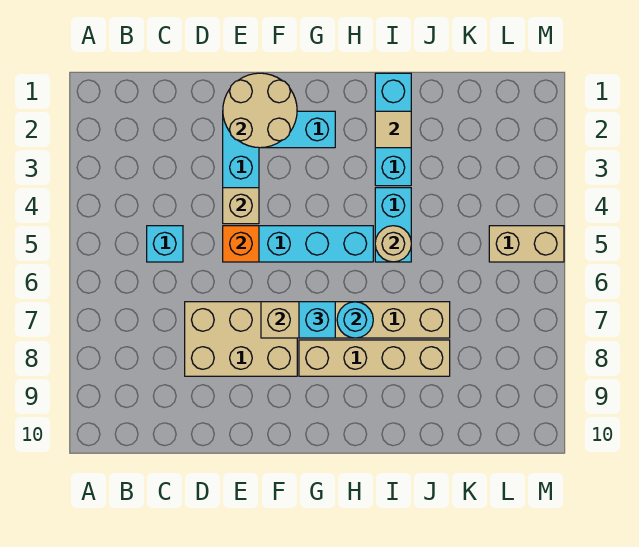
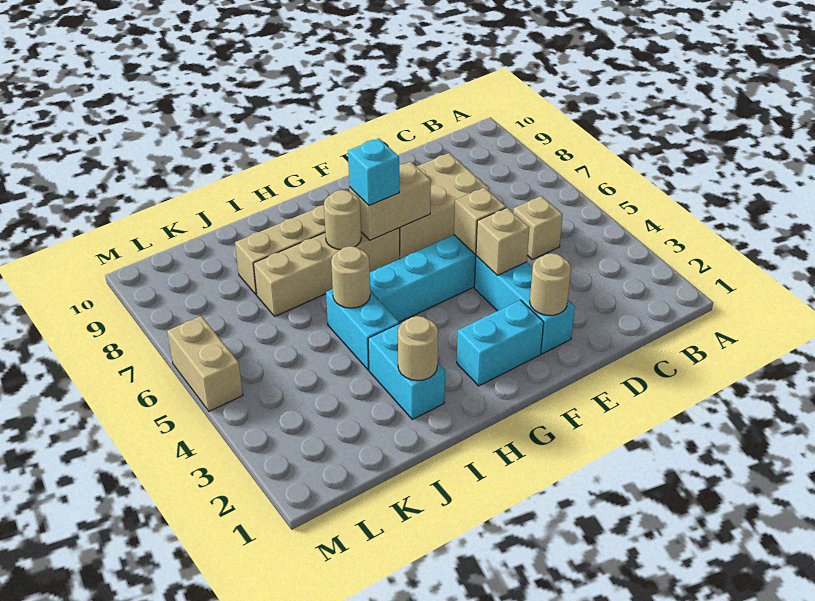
cyan 1x1 brick [147,226,183,262] -> tan 1x1 brick [513,196,563,260]
tan 2x2 round brick [223,73,297,148] -> tan 1x1 round brick [530,253,571,315]
orange 1x1 brick [223,226,259,262] -> tan 1x1 brick [454,187,506,254]
cyan 1x1 round brick [337,302,373,338] -> tan 1x1 round brick [324,190,361,250]
cyan 1x3 brick [375,73,411,186] -> cyan 1x2 brick [368,323,445,419]
tan 1x1 tile [375,111,411,148] -> tan 1x1 round brick [398,316,438,381]
tan 1x2 brick [489,226,564,262] -> tan 1x2 brick turned to [167,316,243,411]

